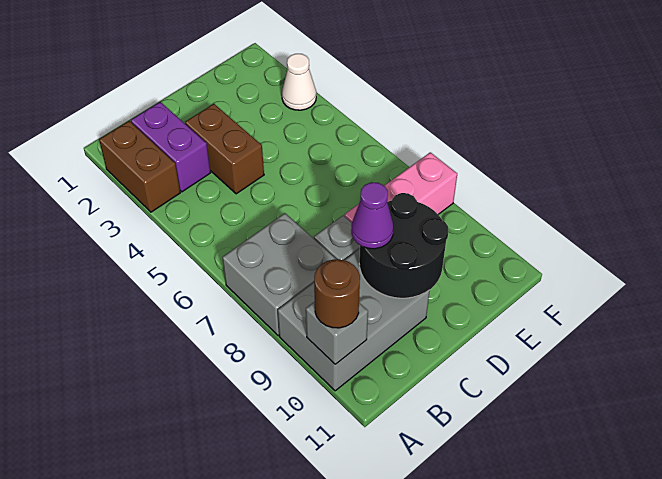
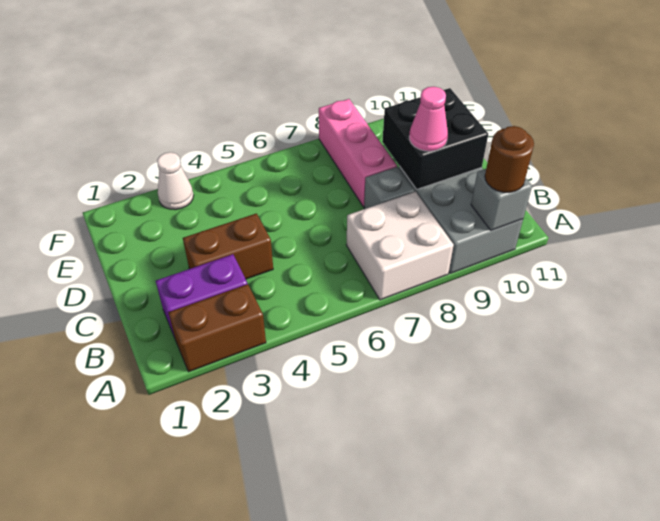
grey 2x2 brick [222,213,336,336] -> white 2x2 brick [346,192,454,300]
black 2x2 round brick [359,193,448,298] -> black 2x2 brick [382,88,488,189]
purple 1x1 cone [351,182,393,249] -> pink 1x1 cone [409,87,448,151]

